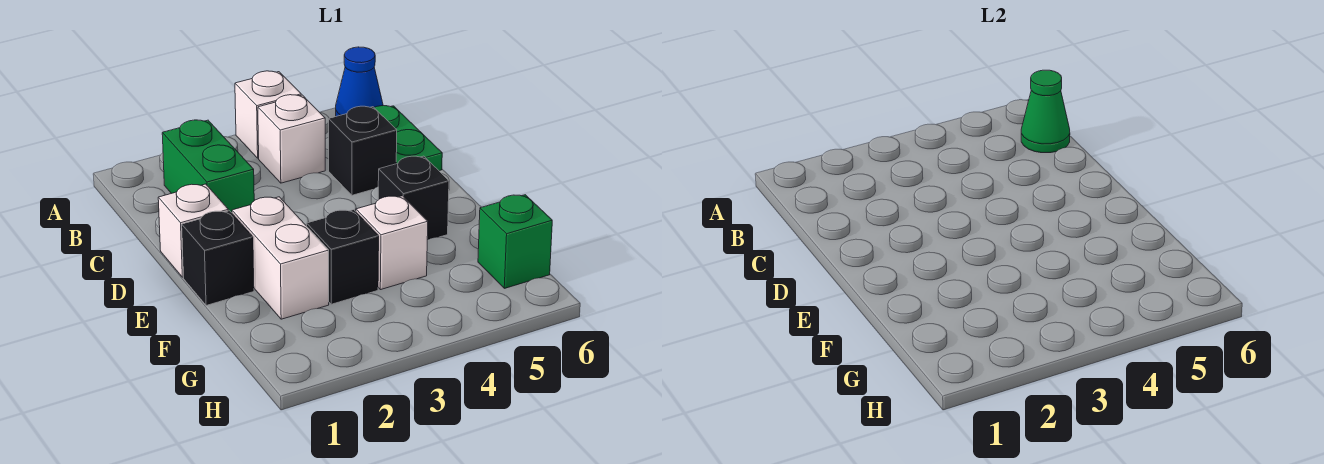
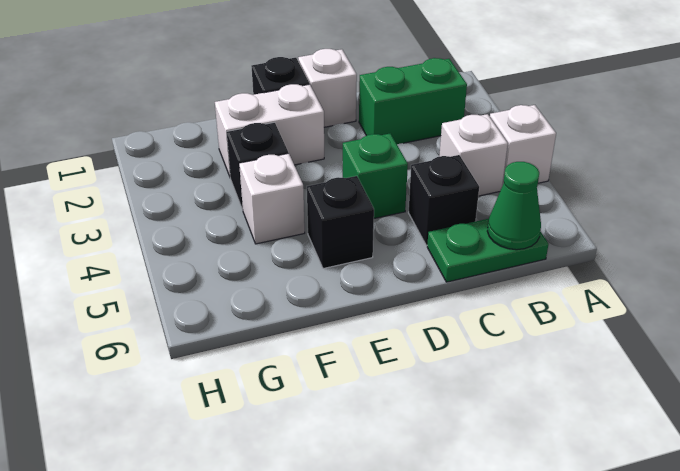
blue 1x1 cone [336,47,383,116] -> none
green 1x1 brick [478,195,552,288] -> green 1x1 brick moved to [342,134,408,218]

